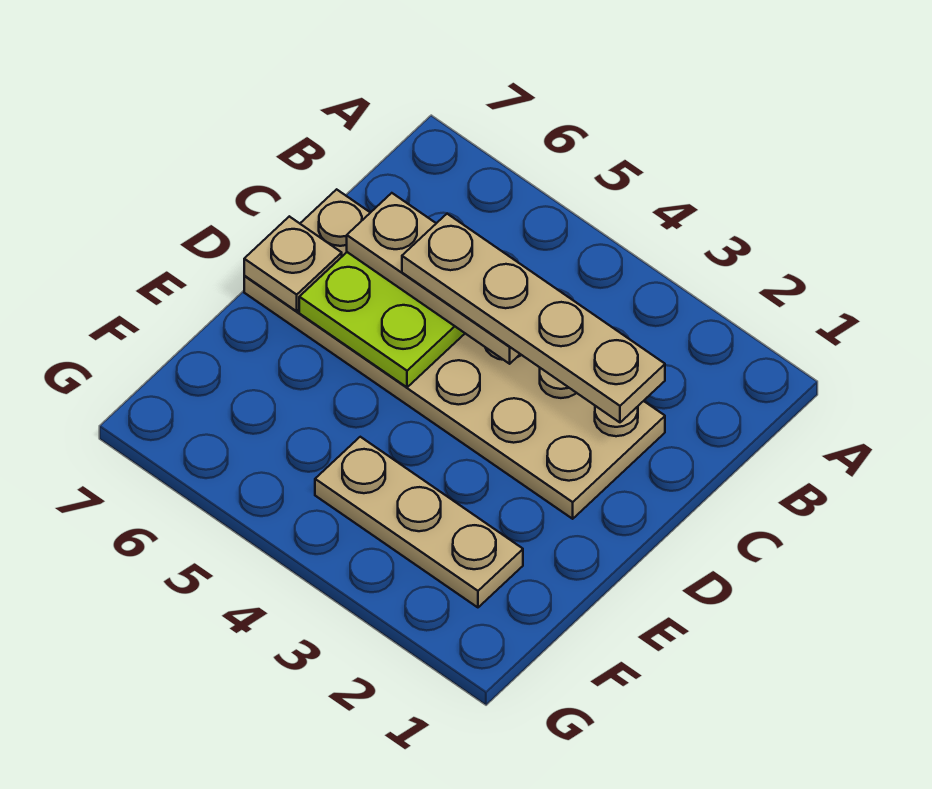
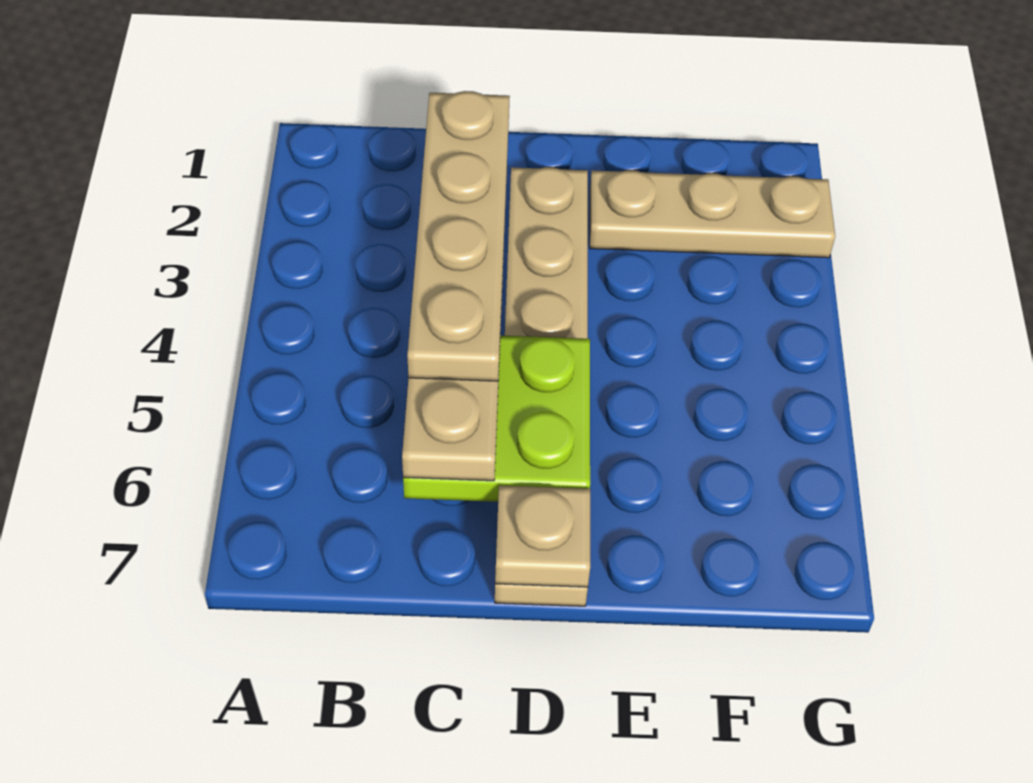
tan 2x6 plate [244,189,665,519] -> tan 1x6 plate [495,167,588,606]
tan 1x3 plate [315,437,523,607] -> tan 1x3 plate turned to [590,170,835,258]

